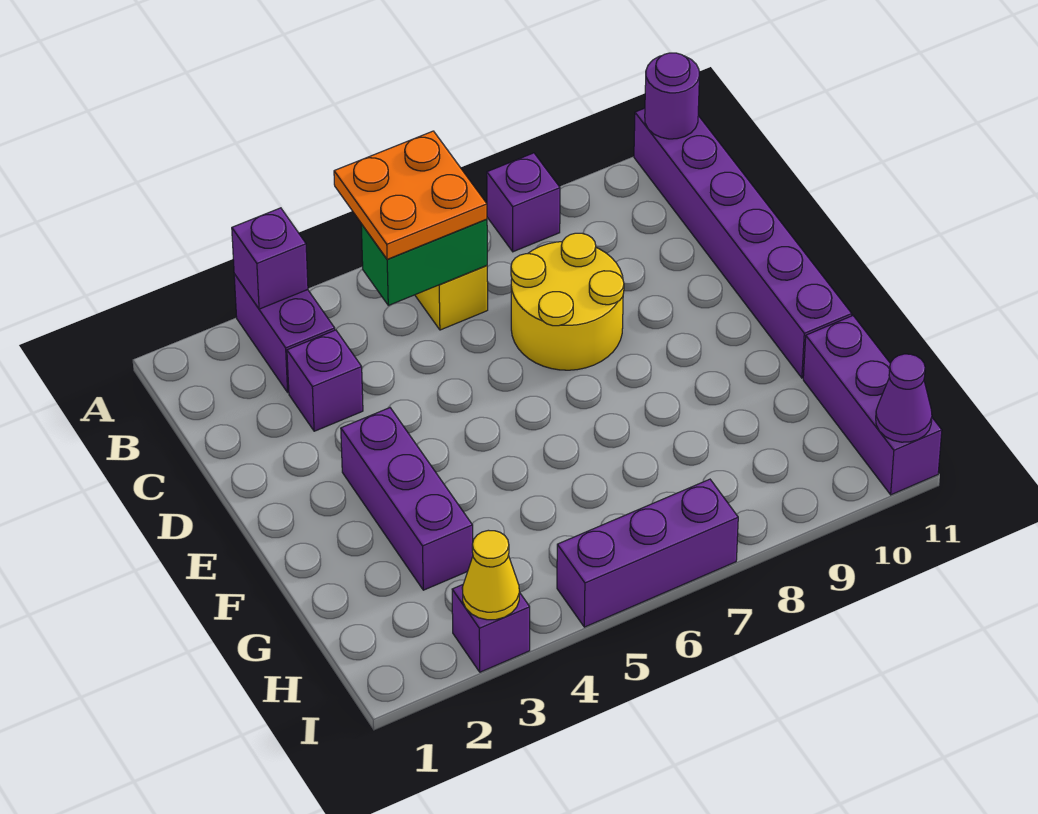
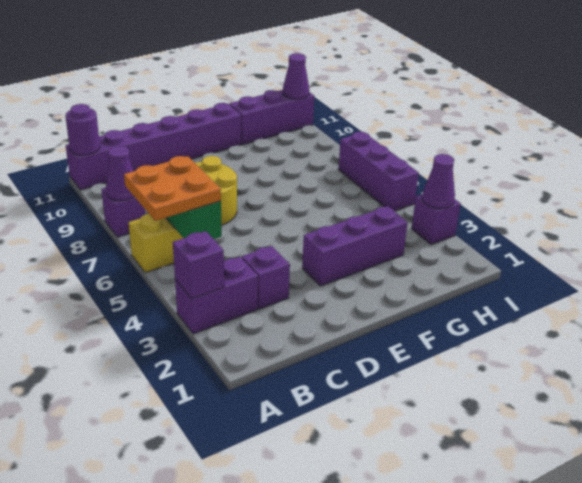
none -> purple 1x1 cone [106,146,134,201]
yellow 1x1 cone [462,530,519,620] -> purple 1x1 cone [422,154,455,208]

